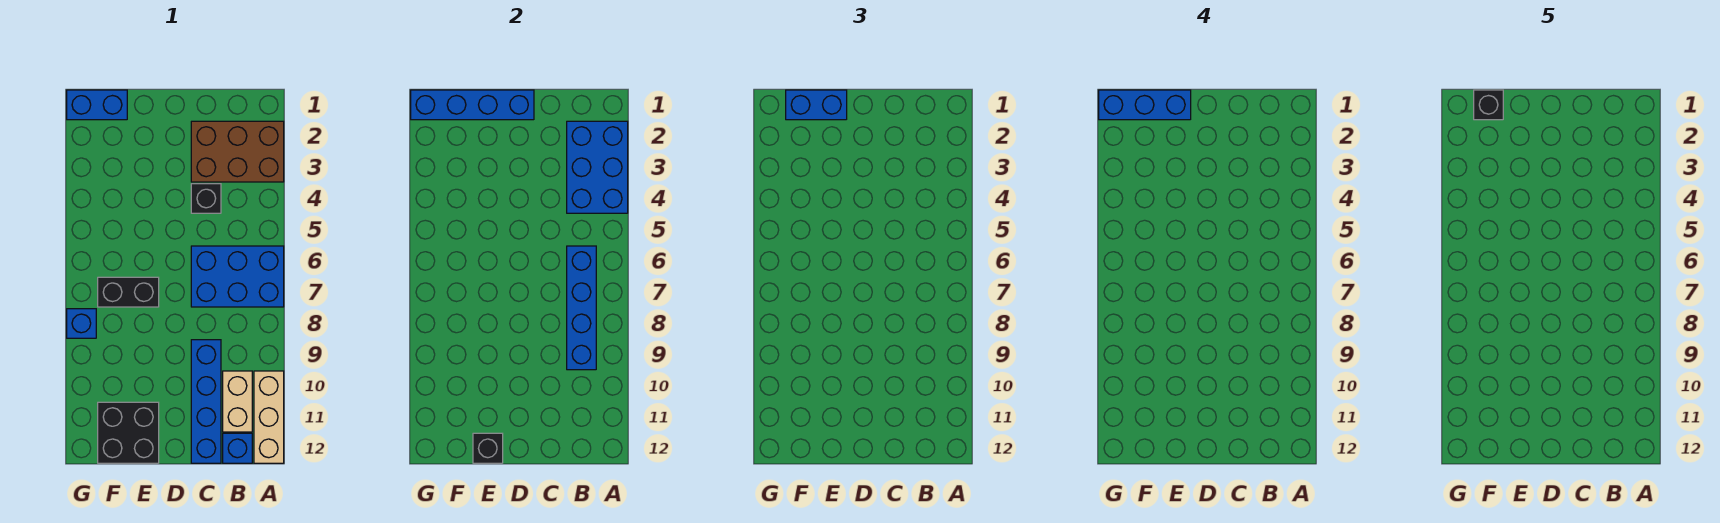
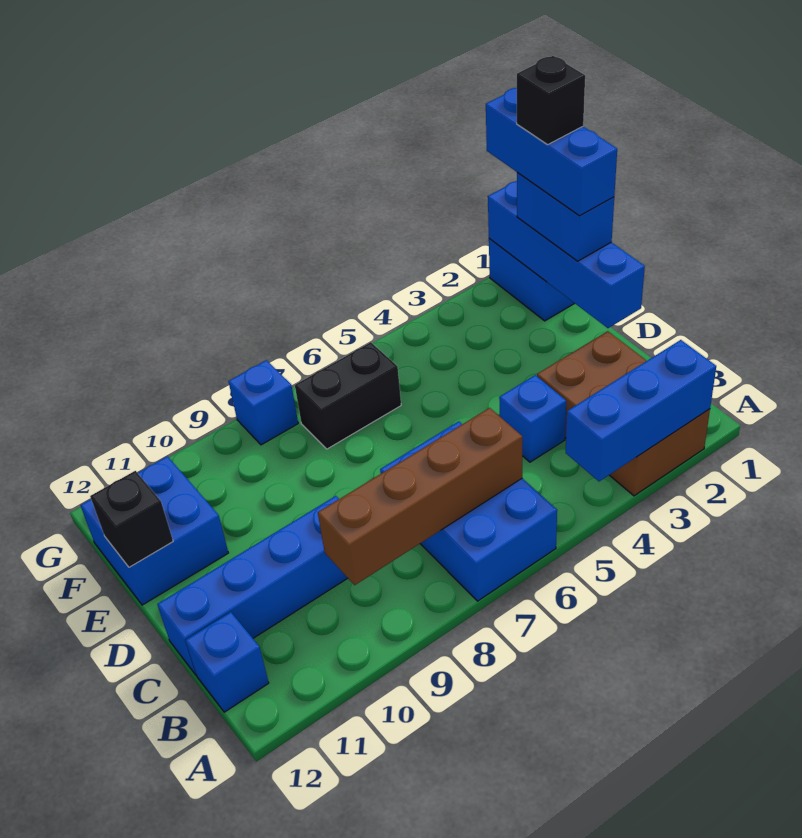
blue 2x3 brick [567,121,628,213] -> blue 1x3 brick [566,340,716,481]
tan 1x3 brick [254,371,284,463] -> none
blue 1x4 brick [567,246,596,370] -> brown 1x4 brick [318,408,522,585]
tan 1x2 brick [223,371,252,432] -> none
black 1x1 brick [191,184,221,213] -> blue 1x1 brick [499,375,566,462]
black 1x2 brick [98,277,159,307] -> black 1x2 brick turned to [295,342,401,449]
black 2x2 brick [98,402,159,463] -> blue 2x2 brick [81,456,228,605]

